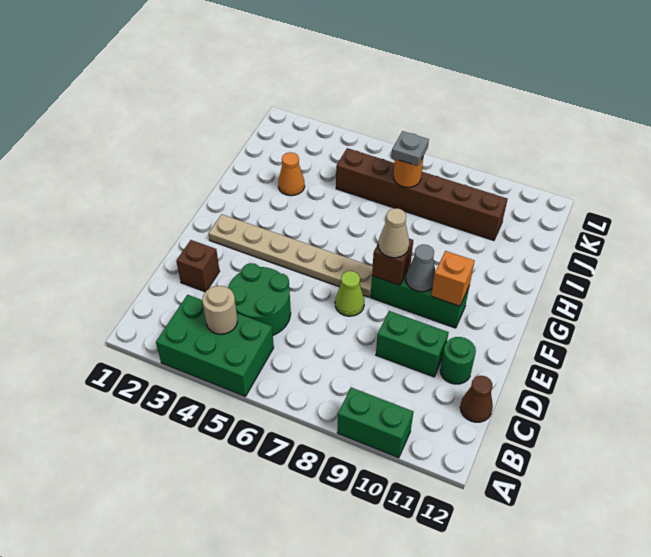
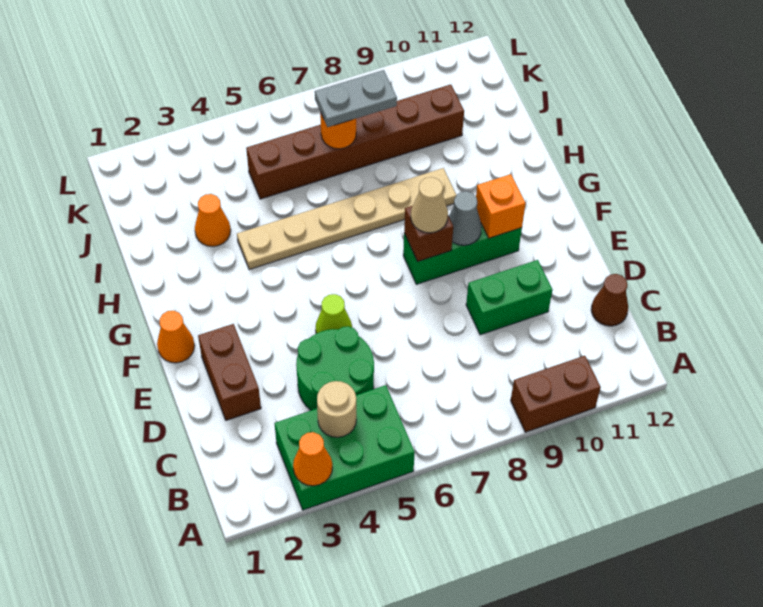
none -> orange 1x1 cone [293,432,332,486]
green 1x2 brick [337,388,413,458] -> brown 1x2 brick [511,356,601,432]
brown 1x1 brick [176,240,220,292] -> brown 1x2 brick [198,324,261,420]
green 1x1 round brick [440,337,476,384] -> none
lime 1x1 cone [335,271,364,316] -> lime 1x1 cone moved to [316,294,352,334]
none -> orange 1x1 cone [157,311,195,363]
tan 1x6 plate [209,214,373,297] -> tan 1x6 plate moved to [237,168,456,270]
grey 1x1 plate [391,131,429,166] -> grey 1x2 plate [315,70,397,127]

